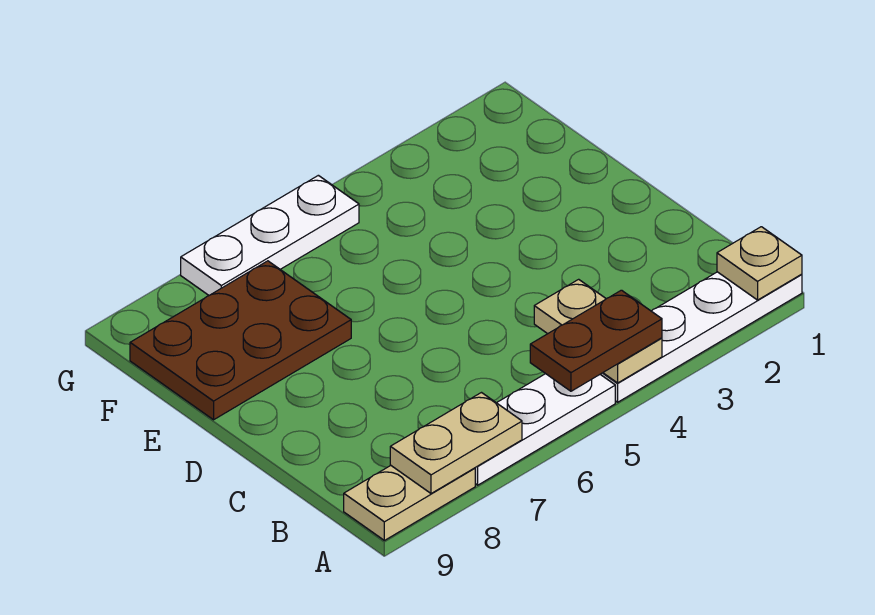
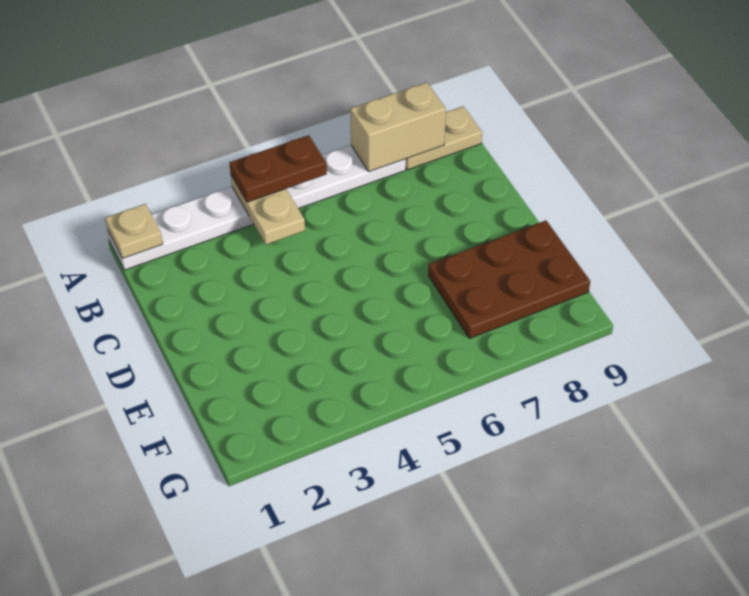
tan 1x2 plate [390,393,522,494] -> tan 1x2 brick [350,82,446,172]
white 1x3 plate [181,175,359,295] -> none

